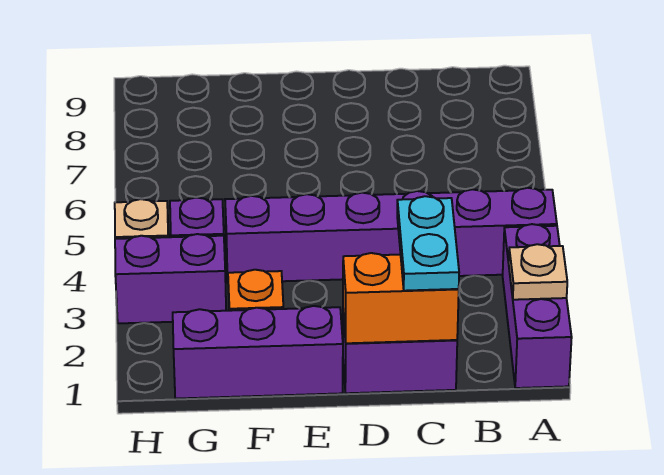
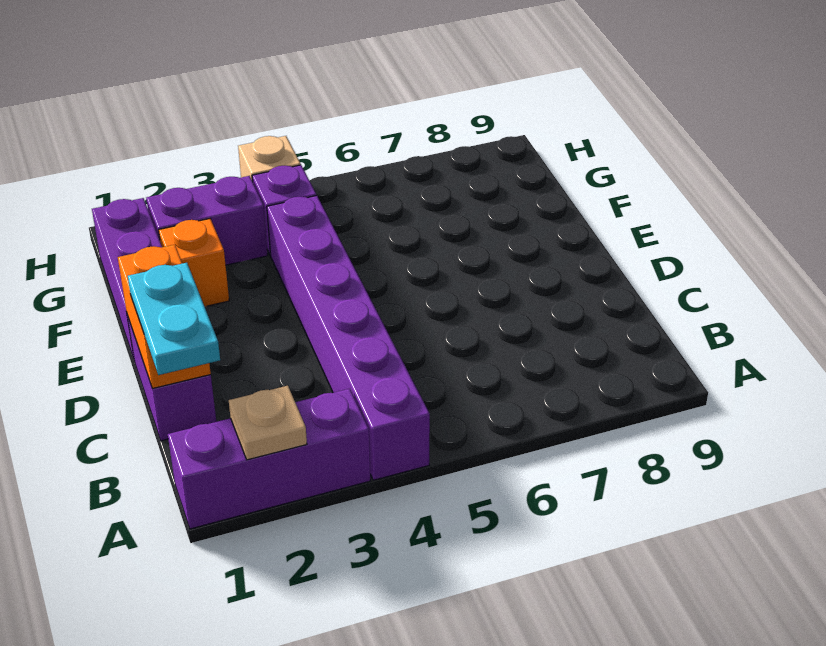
cyan 1x2 plate [397,196,459,291] -> cyan 1x2 plate turned to [128,263,220,375]
purple 1x2 brick [115,234,226,323] -> purple 1x2 brick turned to [146,176,268,265]

